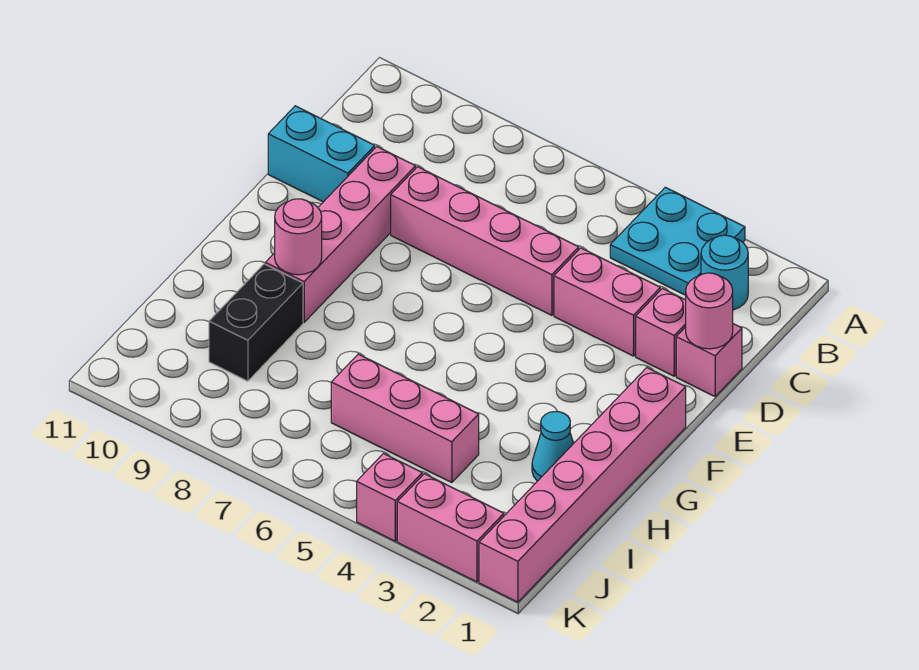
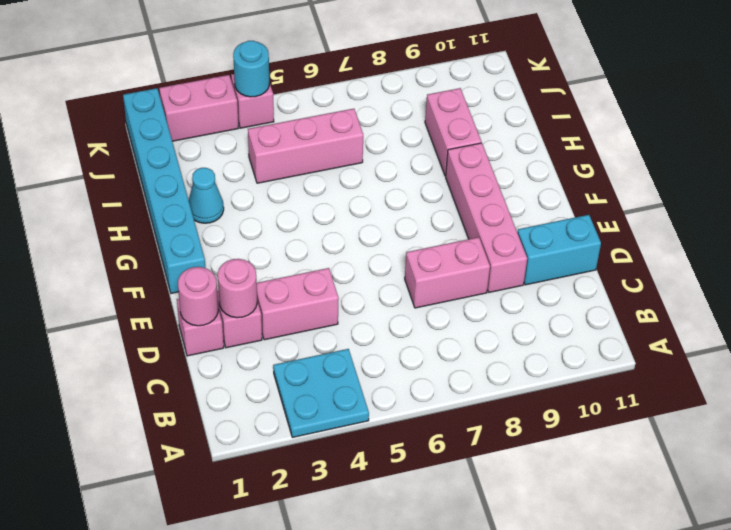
cyan 1x1 round brick [701,235,748,310] -> cyan 1x1 round brick moved to [233,41,269,97]
pink 1x4 brick [391,167,579,315] -> pink 1x2 brick [405,237,490,308]
pink 1x6 brick [479,368,686,602] -> cyan 1x6 brick [123,88,205,293]
pink 1x1 round brick [275,199,322,275] -> pink 1x1 round brick moved to [218,259,257,318]
black 1x2 brick [209,264,303,381] -> pink 1x2 brick [425,88,481,176]

